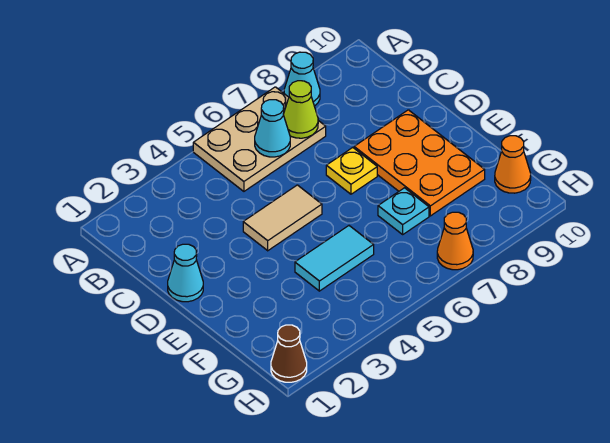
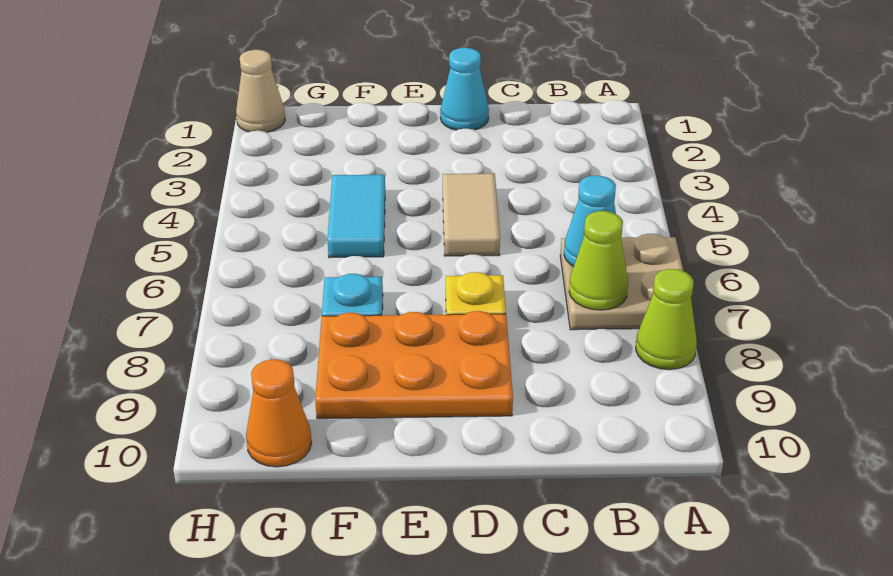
tan 2x3 plate [193,87,326,191] -> tan 2x2 plate [560,234,683,330]
cyan 1x1 cone [284,52,320,106] -> lime 1x1 cone [636,269,697,370]
brown 1x1 cone [271,325,307,382] -> tan 1x1 cone [236,50,285,132]
orange 1x1 cone [437,212,473,270] -> none

